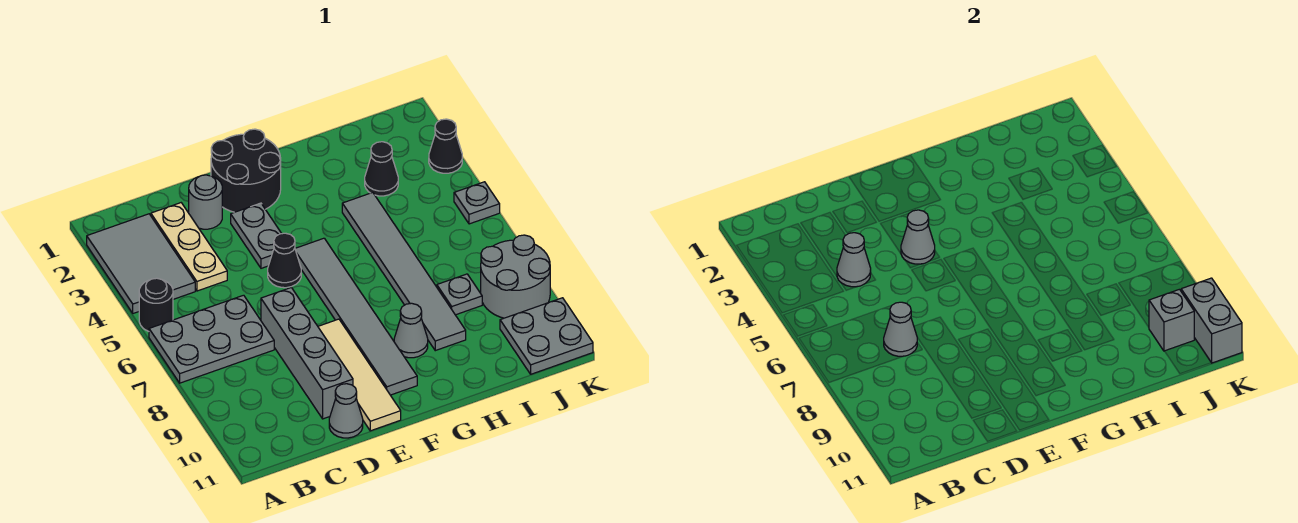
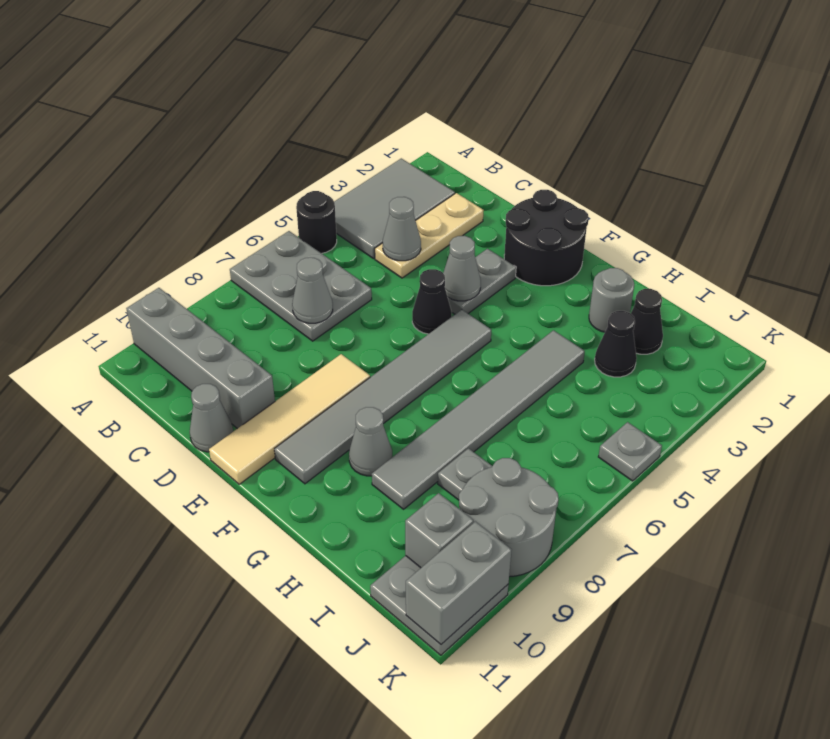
grey 1x1 round brick [189,175,222,229] -> grey 1x1 round brick moved to [589,268,634,332]
grey 1x4 brick [261,288,353,419] -> grey 1x4 brick turned to [126,288,275,429]
black 1x1 cone [429,119,462,173] -> black 1x1 cone moved to [631,289,663,354]

